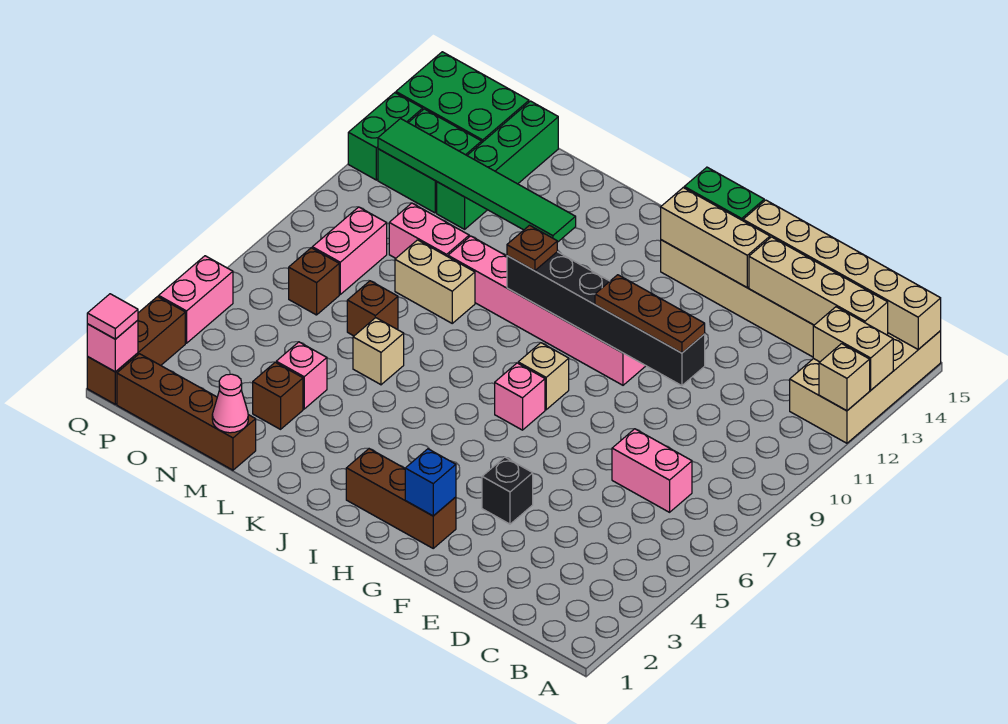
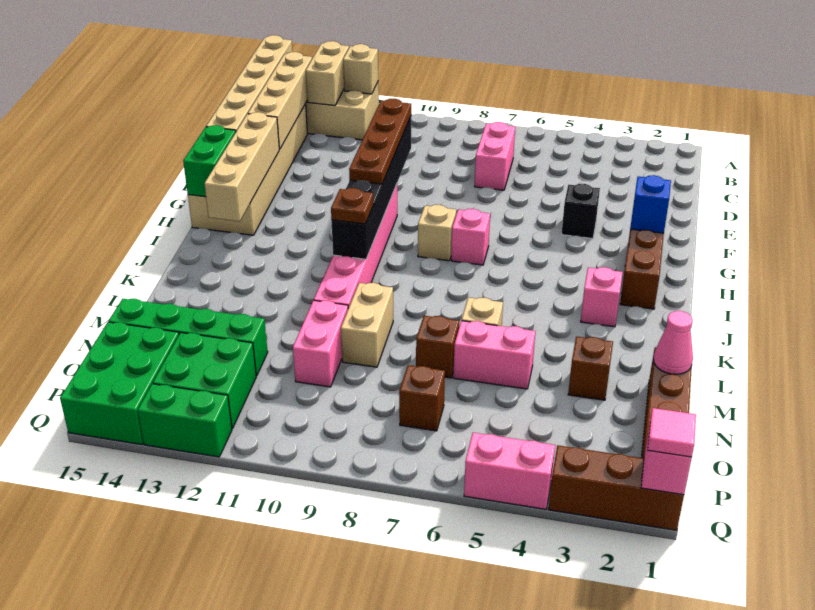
brown 1x3 plate [595,275,705,353] -> brown 1x4 plate [349,99,411,184]
tan 1x3 brick [661,188,770,287] -> tan 1x4 brick [204,112,279,221]
green 1x6 tile [378,119,576,242] -> none
pink 1x1 brick [276,342,327,409] -> pink 1x1 brick moved to [581,267,623,327]
pink 1x2 brick [312,207,387,294] -> pink 1x2 brick moved to [453,321,535,389]

